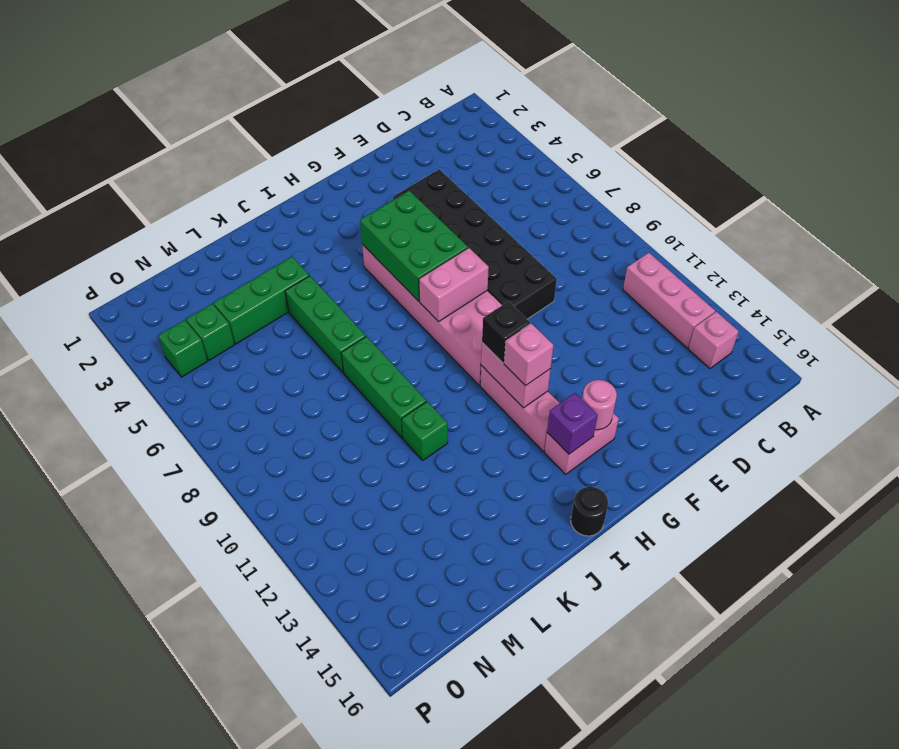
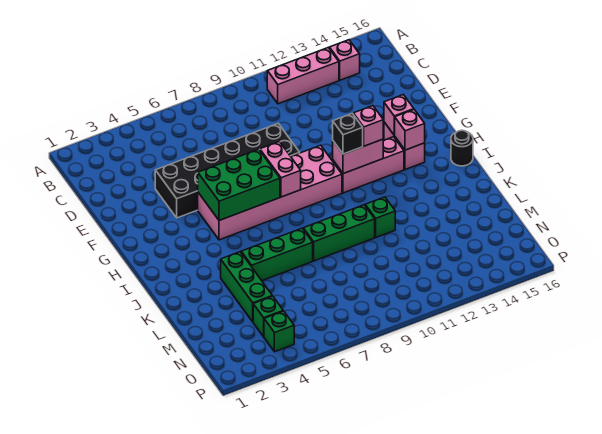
pink 1x1 round brick [582,380,617,430] -> pink 1x1 brick [384,95,414,135]
purple 1x1 brick [547,393,598,454] -> pink 1x1 brick [395,110,425,150]

